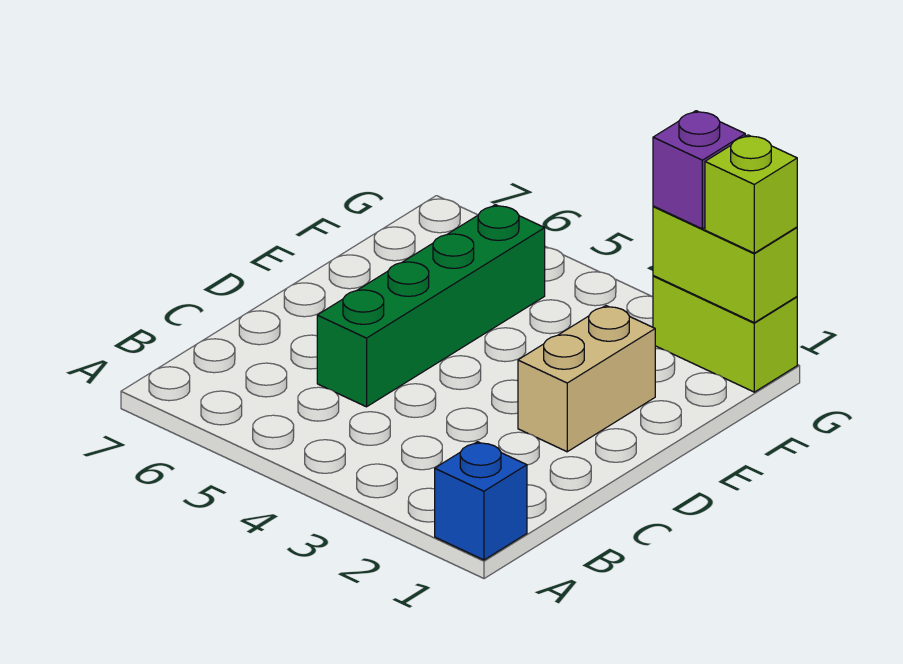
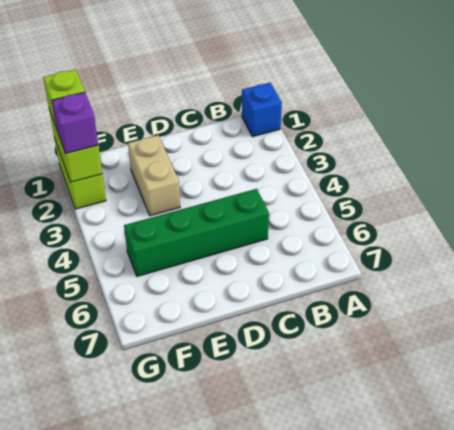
tan 1x2 brick [518,306,655,452] -> tan 1x2 brick turned to [128,135,180,216]

